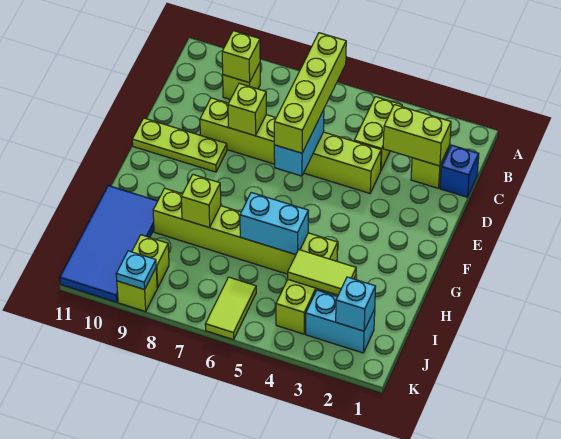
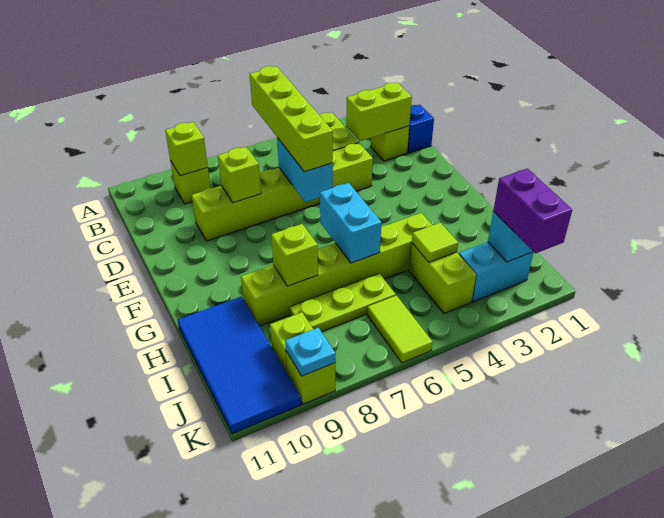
lime 1x3 plate [132,118,227,172] -> lime 1x3 plate moved to [289,273,396,332]
cyan 1x2 brick [240,193,308,255] -> cyan 1x2 brick turned to [320,183,381,263]
lime 1x2 tile [288,250,356,295] -> lime 1x1 tile [412,223,458,262]
none -> purple 1x2 brick [493,168,572,253]

